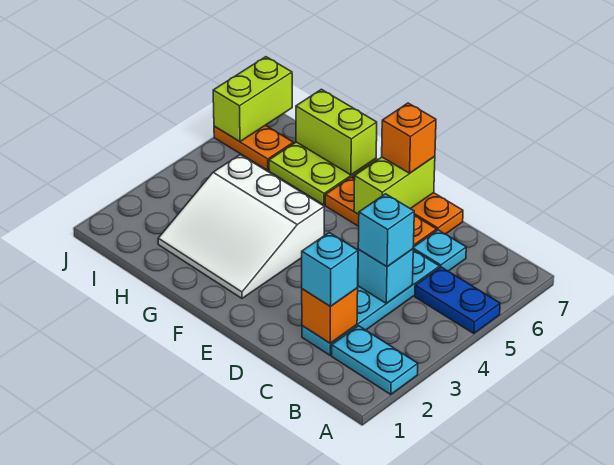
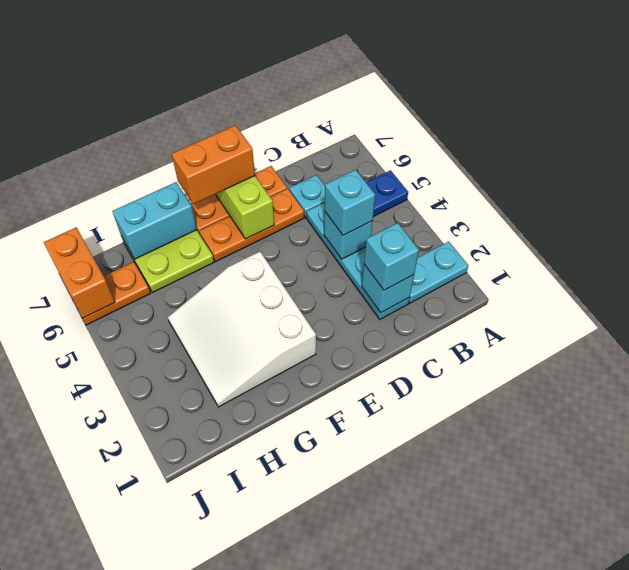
orange 1x1 brick [302,288,358,343] -> cyan 1x1 brick [362,265,414,312]
orange 1x1 brick [382,103,436,173] -> orange 1x2 brick [172,125,255,204]
white 3x3 slope [158,155,324,298] -> white 3x3 slope turned to [168,251,316,407]
lime 1x2 brick [296,89,377,175] -> cyan 1x2 brick [112,182,197,259]
lime 1x2 brick [213,57,292,142] -> orange 1x2 brick [44,227,115,318]

